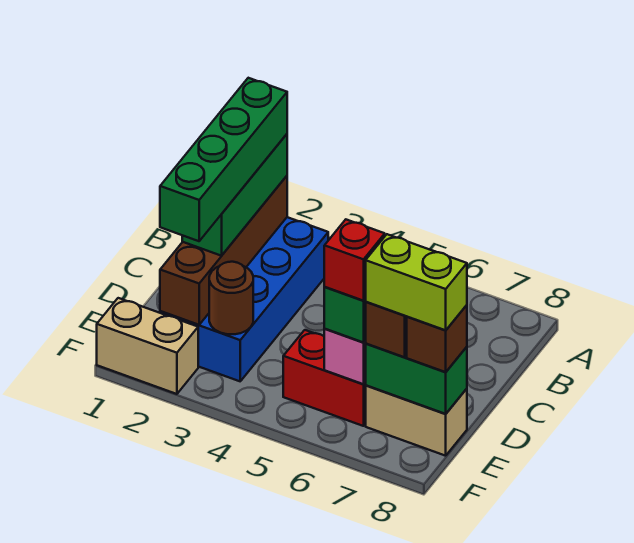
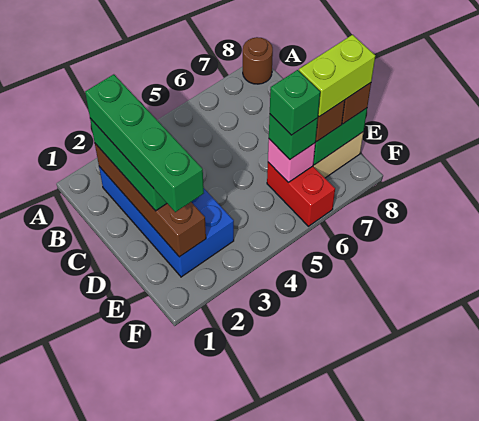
brown 1x1 round brick [209,262,253,334] -> brown 1x1 round brick moved to [243,37,273,84]
red 1x2 brick [283,330,366,426] -> red 1x2 brick turned to [267,162,335,226]
red 1x1 brick [324,220,385,301] -> green 1x1 brick [270,70,320,135]
tan 1x2 brick [97,298,198,394] -> none

